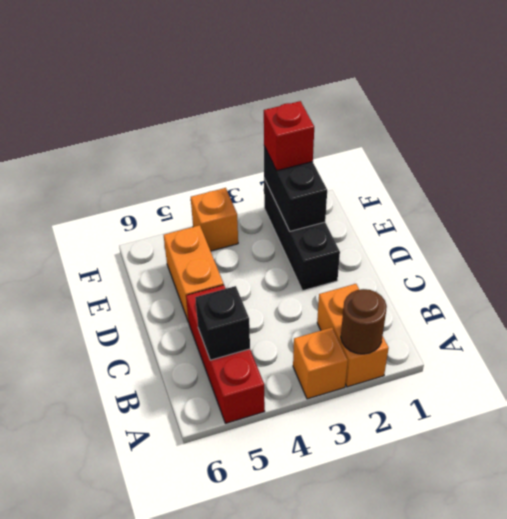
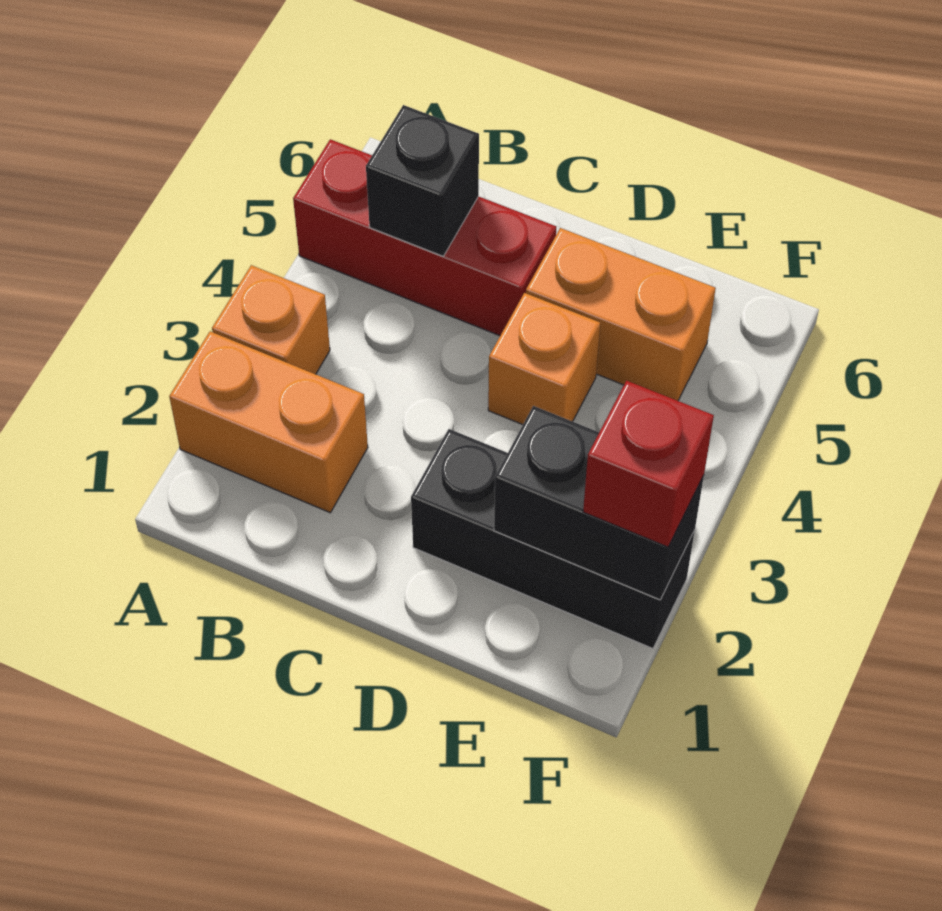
brown 1x1 round brick [341,289,387,354] -> none
orange 1x1 brick [191,188,238,251] -> orange 1x1 brick moved to [488,293,600,425]

